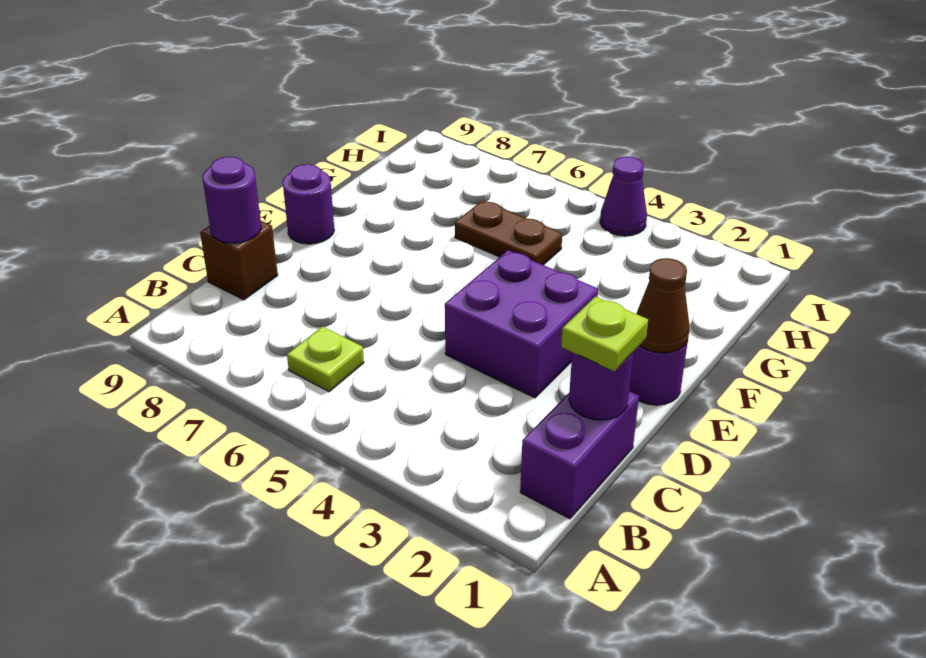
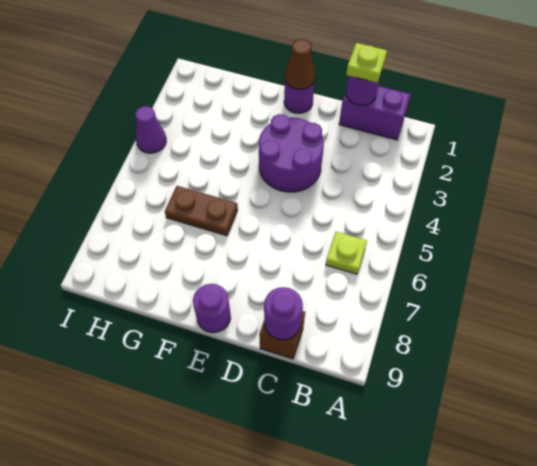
purple 2x2 brick [445,250,598,398] -> purple 2x2 round brick [259,114,324,192]
brown 1x2 plate [455,201,562,265] -> brown 1x2 plate turned to [165,186,238,236]

